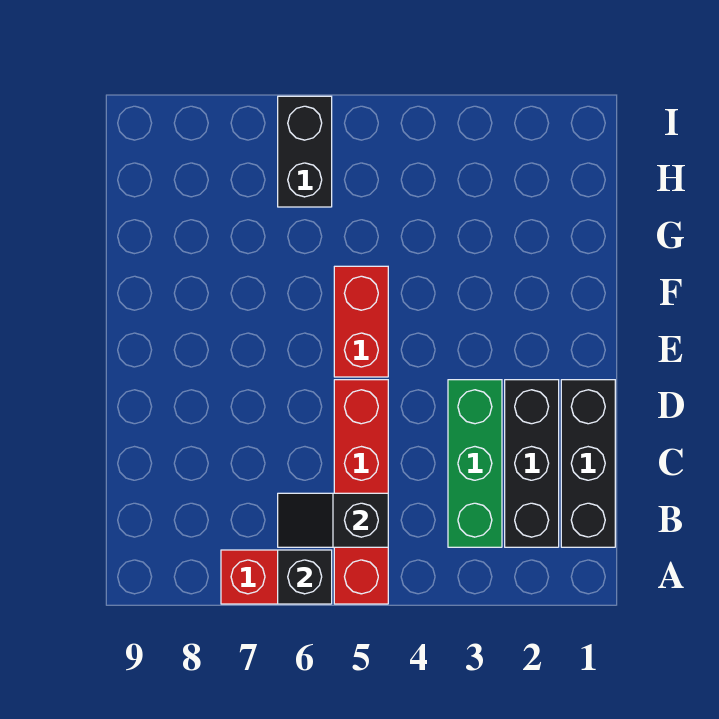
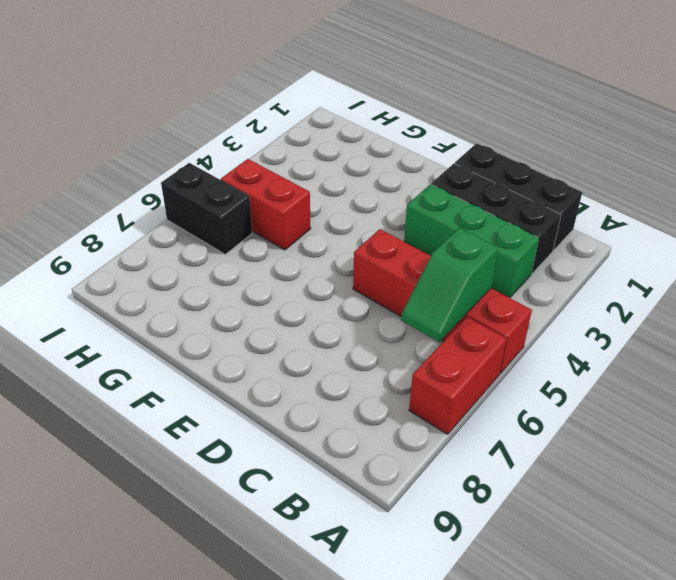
black 1x1 brick [278,550,332,604] -> none
black 1x2 slope [278,493,388,547] -> green 1x2 slope [401,228,498,342]
red 1x2 brick [334,266,388,377] -> red 1x2 brick moved to [221,159,311,250]

